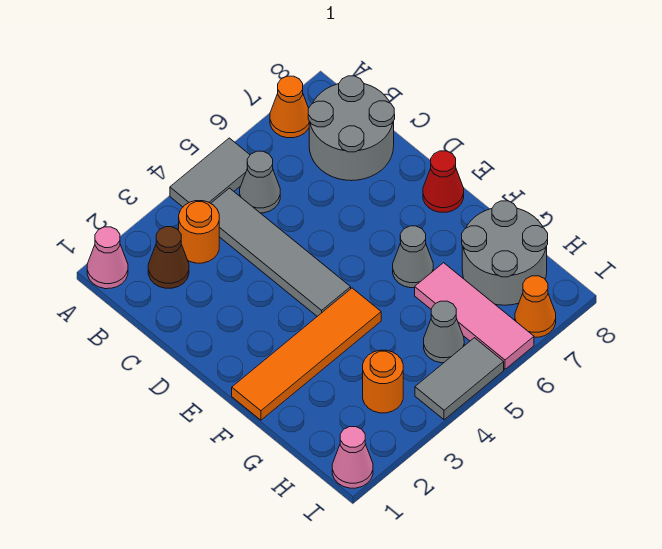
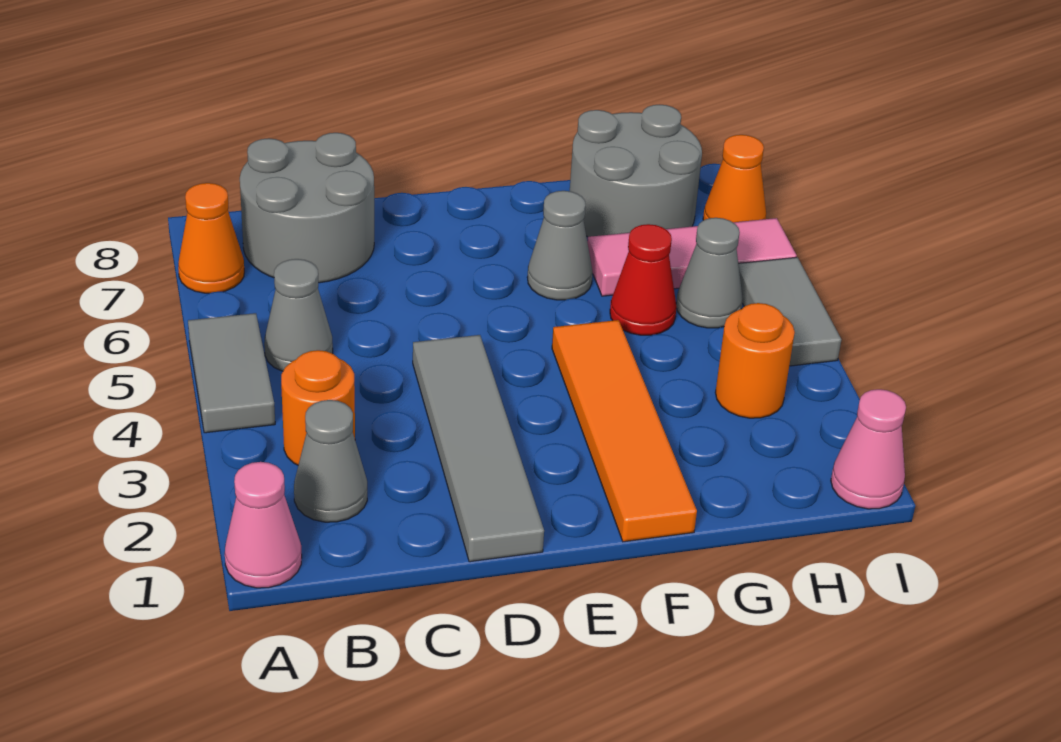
brown 1x1 cone [148,227,189,288] -> grey 1x1 cone [294,400,367,522]
grey 1x4 tile [211,188,351,316] -> grey 1x4 tile turned to [413,335,544,562]
red 1x1 cone [423,151,464,212] -> red 1x1 cone moved to [610,224,677,335]

